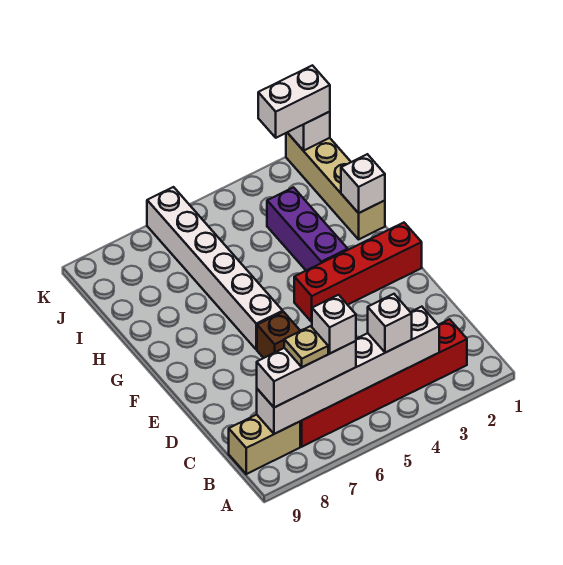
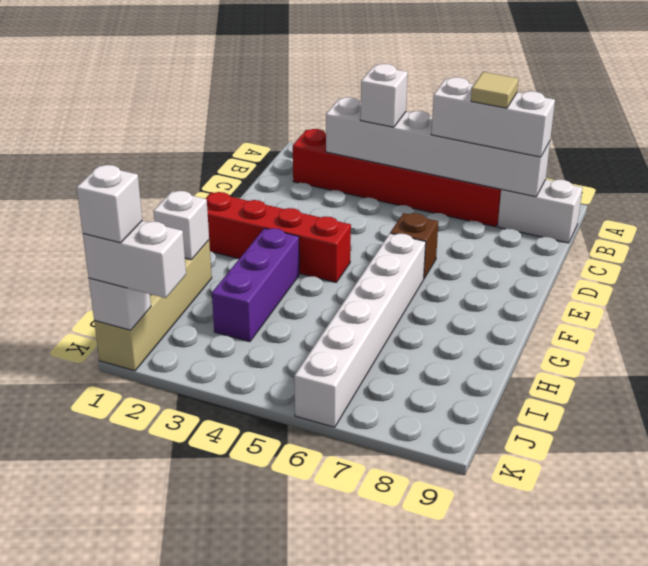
white 1x1 brick [312,295,356,353] -> white 1x1 brick moved to [77,165,142,243]
tan 1x1 plate [284,326,328,367] -> tan 1x1 tile [471,72,519,108]
tan 1x2 brick [229,415,300,474] -> white 1x2 brick [498,180,583,243]

